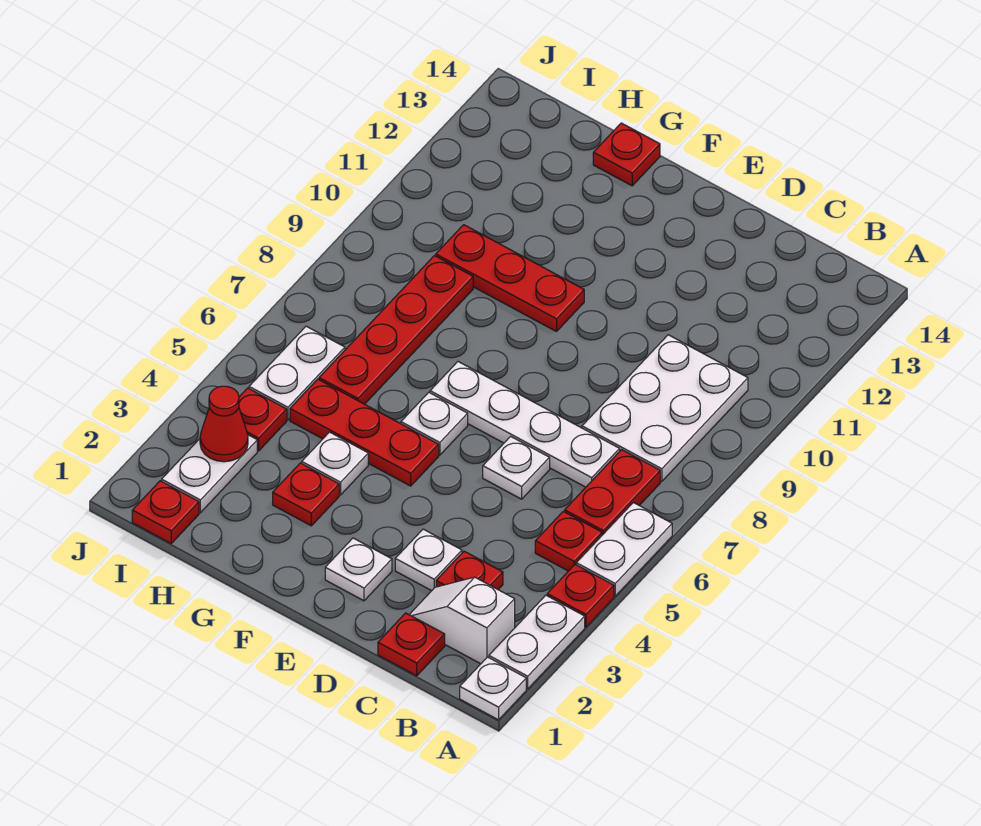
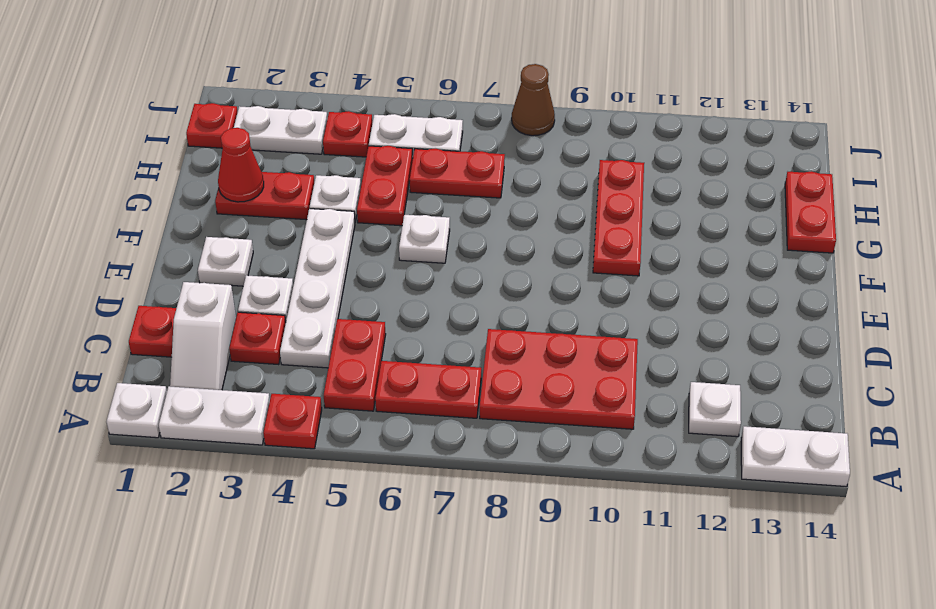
white 1x2 plate [576,503,672,596] -> white 1x2 plate moved to [741,426,850,487]
white 1x2 slope [409,577,515,664] -> white 1x2 slope turned to [170,282,236,390]
red 1x1 plate [535,511,602,571] -> red 1x2 plate [324,319,386,411]
white 2x3 plate [582,335,748,481] -> red 2x3 plate [480,329,638,429]
white 1x4 plate [430,362,620,487] -> white 1x4 plate moved to [280,209,355,368]
white 1x1 plate [483,436,550,499] -> white 1x1 plate moved to [689,382,741,437]
red 1x3 plate [290,379,439,486] -> red 1x2 plate [357,146,413,226]
red 1x1 plate [273,463,339,526] -> red 1x2 plate [215,172,314,220]
red 1x1 plate [593,123,660,186] -> red 1x2 plate [785,171,836,253]
red 1x4 plate [319,256,473,404] -> red 1x2 plate [410,148,505,198]
red 1x1 cone [200,386,248,462] -> red 1x1 cone moved to [218,128,264,202]
none -> brown 1x1 cone [512,64,555,136]

